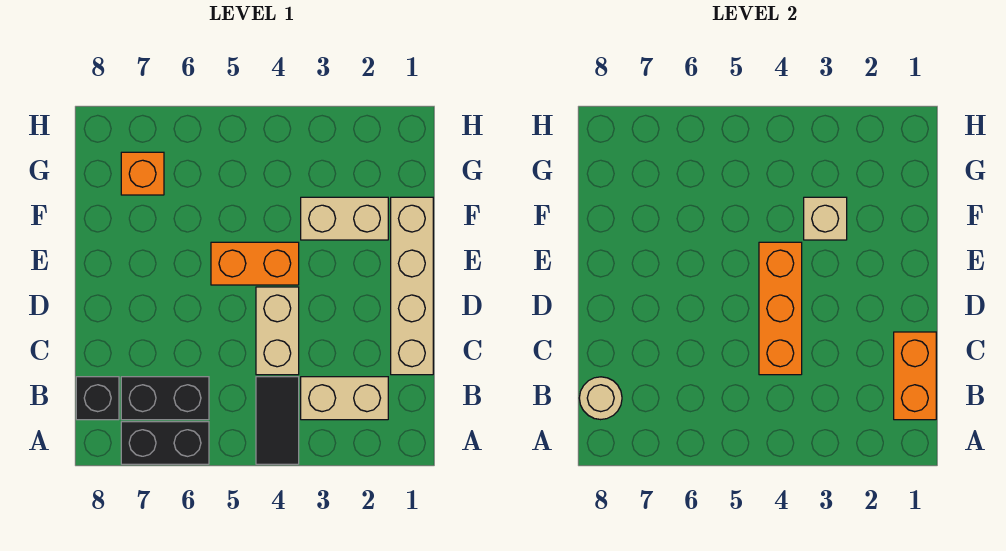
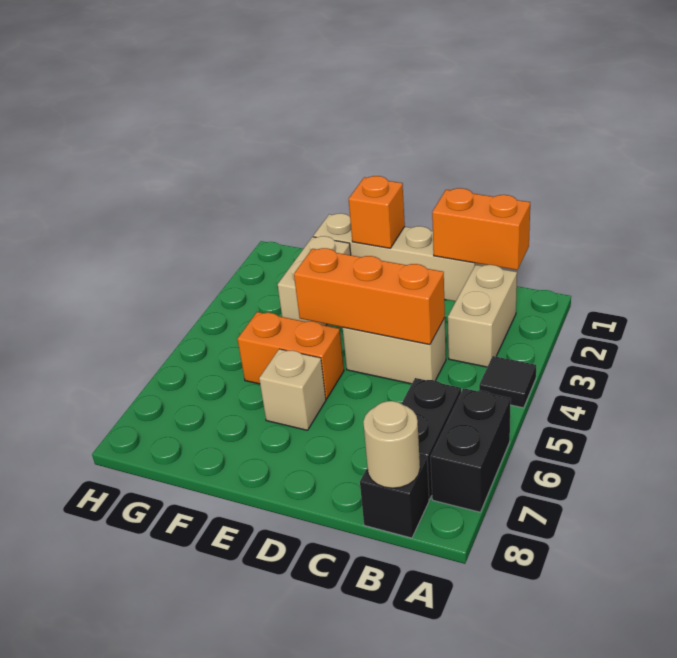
black 1x2 tile [256,377,299,464] -> black 1x1 tile [479,356,536,408]
orange 1x2 brick [211,242,299,285] -> orange 1x2 brick turned to [238,312,344,399]
tan 1x1 brick [804,197,847,240] -> tan 1x1 brick moved to [259,349,326,430]
orange 1x1 brick [121,152,164,195] -> orange 1x1 brick moved to [349,176,405,248]

